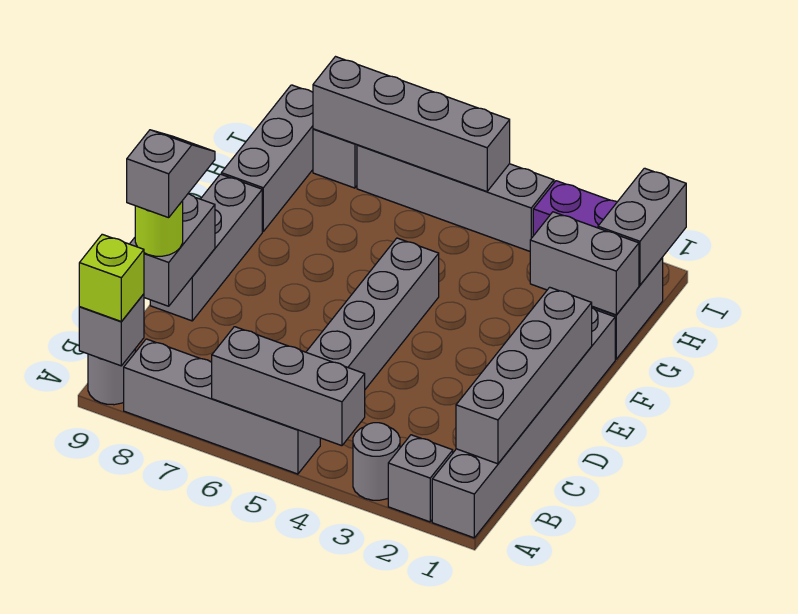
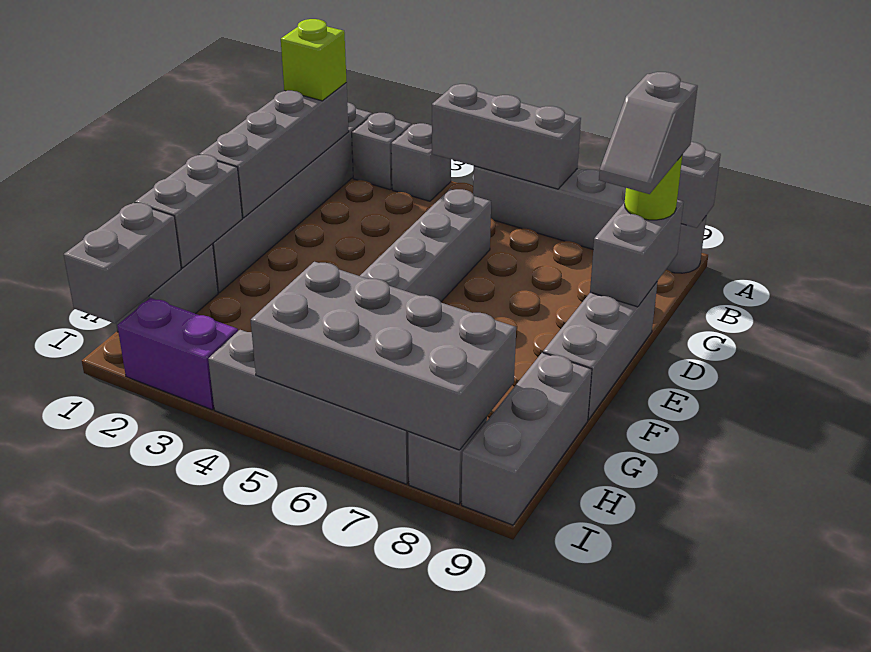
grey 1x1 round brick [353,423,400,500] -> grey 1x1 brick [391,123,451,201]
lime 1x1 brick [79,234,144,322] -> lime 1x1 brick moved to [281,19,346,101]
grey 1x2 brick [530,212,639,315] -> grey 1x2 brick turned to [135,155,242,268]
grey 1x4 brick [313,57,510,191] -> grey 2x4 brick [251,262,516,450]

